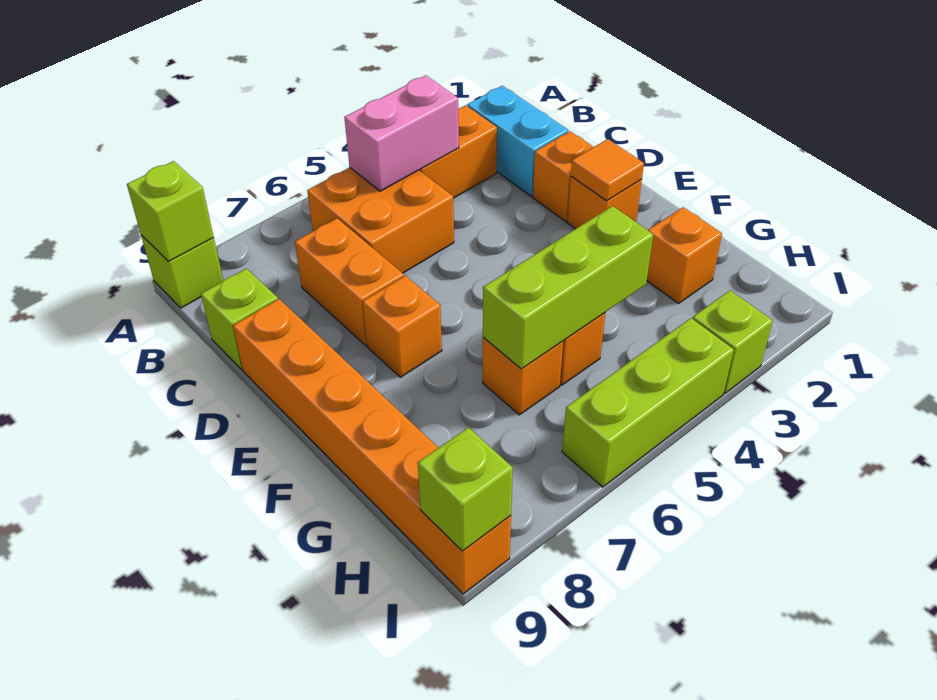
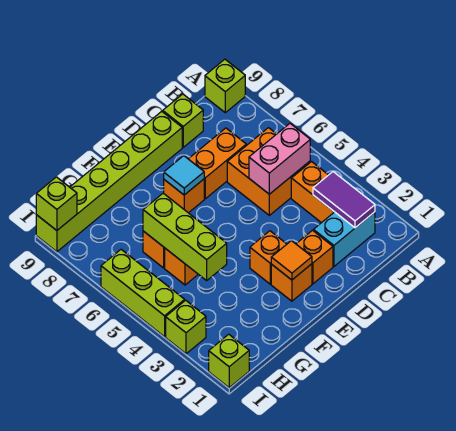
lime 1x1 brick [127,161,214,261] -> lime 1x1 brick moved to [209,334,249,388]
none -> purple 1x2 tile [313,172,375,228]
pink 1x2 brick [344,75,459,191] -> pink 1x2 brick turned to [249,124,310,194]
orange 1x6 brick [233,299,511,594] -> lime 1x6 brick [36,111,182,252]
none -> cyan 1x1 tile [164,156,204,195]
orange 1x1 brick [647,207,722,304] -> orange 1x1 brick moved to [250,231,287,284]

